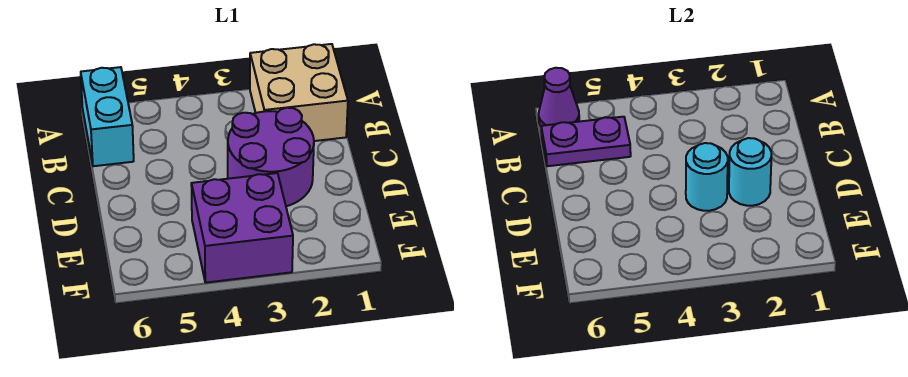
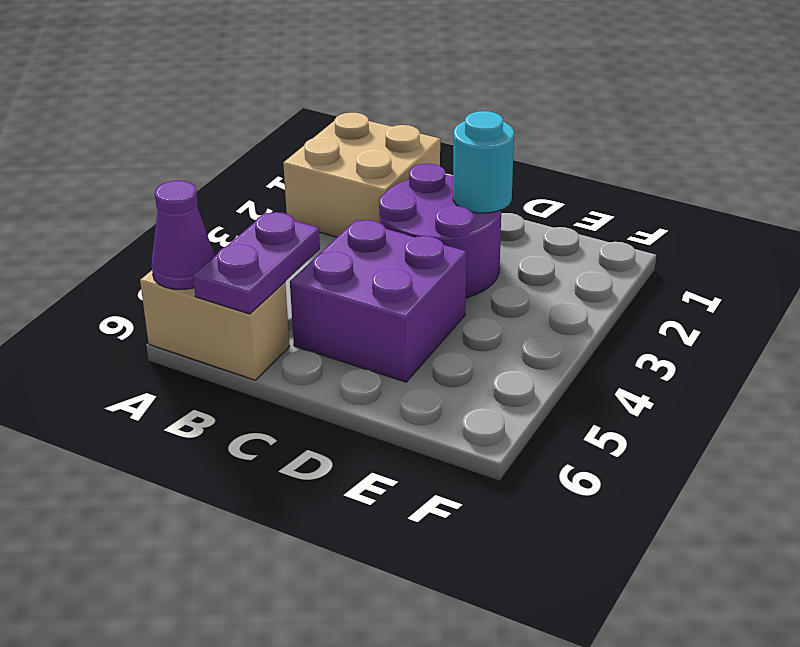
cyan 1x2 brick [81,67,134,166] -> tan 1x2 brick [140,271,290,380]
cyan 1x1 round brick [686,143,728,211] -> none
purple 2x2 brick [191,173,293,283] -> purple 2x2 brick moved to [290,220,466,382]

